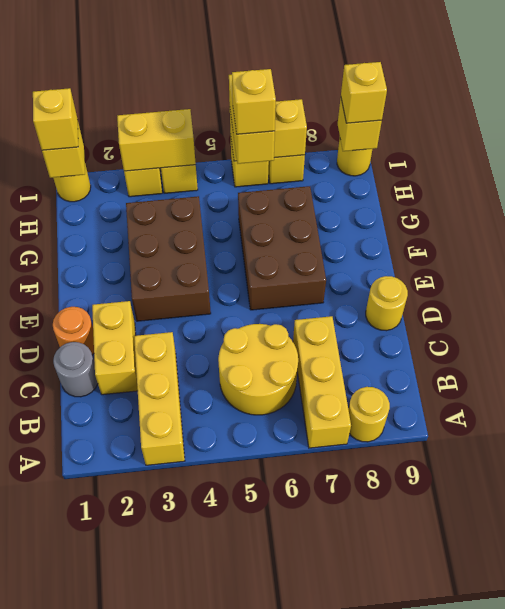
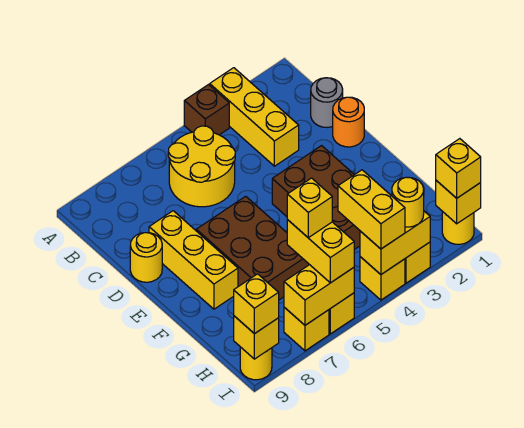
none -> brown 1x1 brick [184,85,229,135]
yellow 1x3 brick [293,316,351,448] -> yellow 1x3 brick moved to [149,211,238,309]
yellow 1x1 round brick [348,387,390,442] -> yellow 1x1 round brick moved to [392,177,424,227]
yellow 1x2 brick [92,301,138,395] -> yellow 1x2 brick moved to [338,170,405,249]

